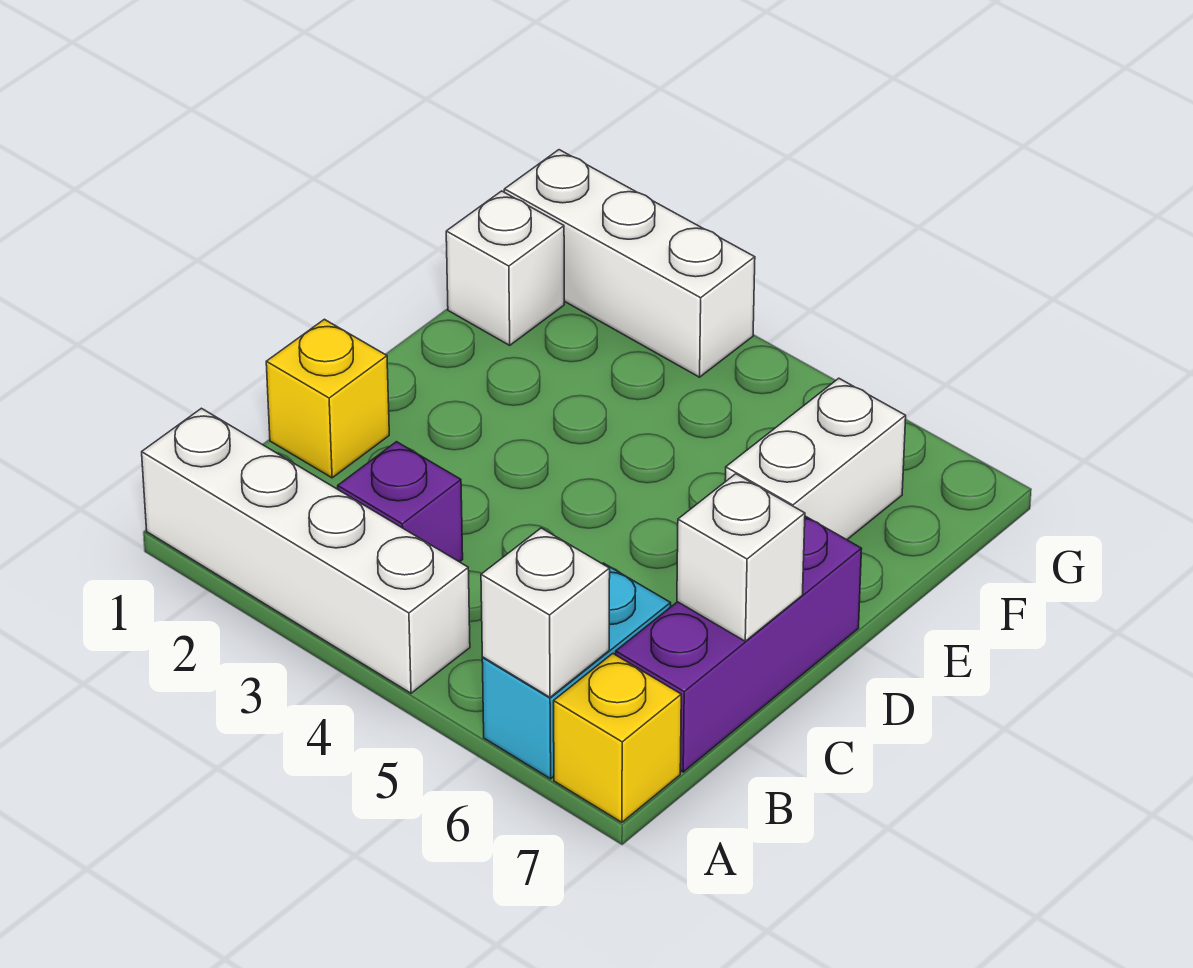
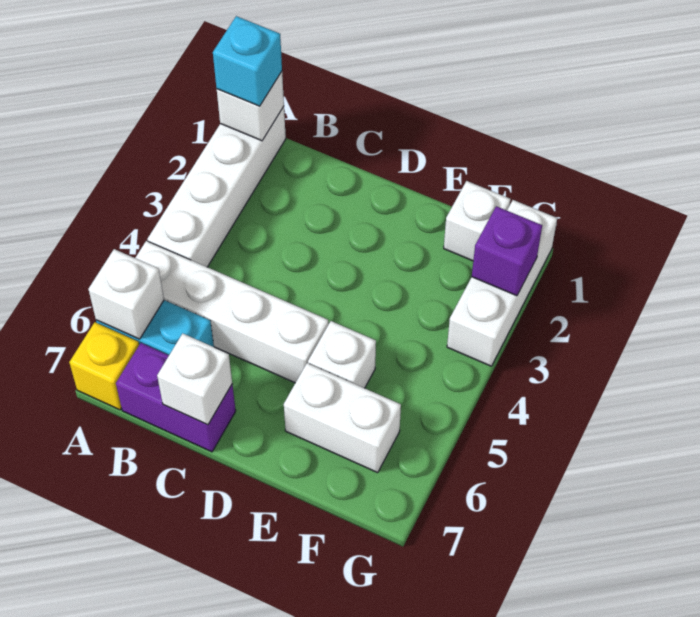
none -> white 1x1 brick [217,72,284,141]
none -> cyan 1x1 brick [213,16,282,106]
none -> white 1x4 brick [135,241,329,383]
purple 1x1 brick [338,442,463,562] -> purple 1x1 brick moved to [472,206,542,296]
purple 1x3 brick [616,516,861,772] -> purple 1x2 brick [116,343,236,452]
yellow 1x1 brick [266,319,389,478] -> none
none -> white 1x1 brick [308,321,376,388]

